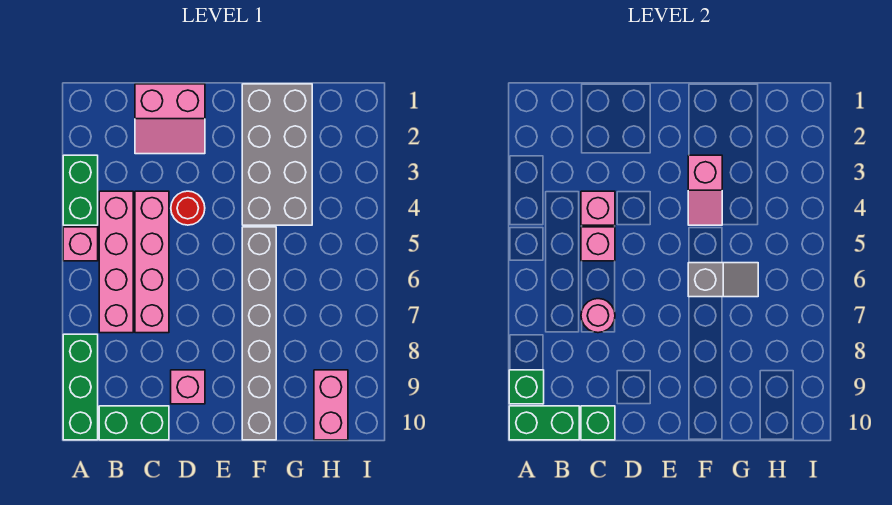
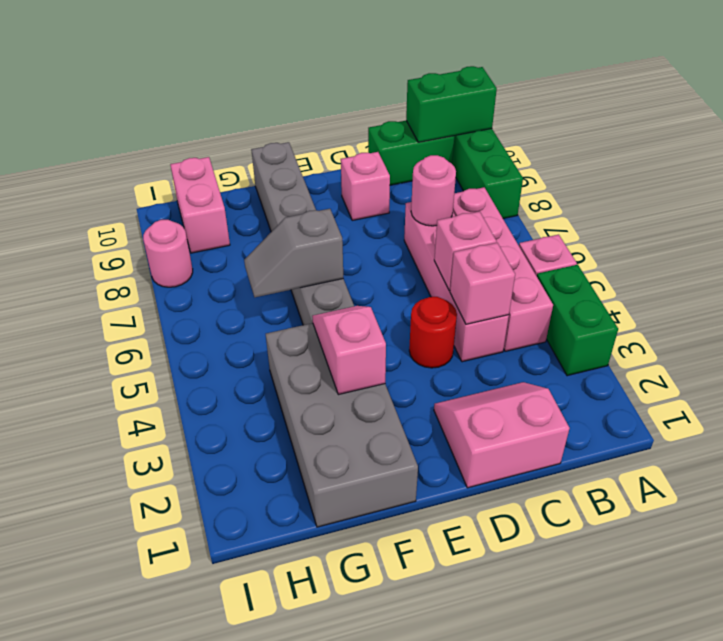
green 1x1 brick [509,370,544,404] -> none
green 1x1 brick [581,406,615,440] -> none
none -> pink 1x1 round brick [143,220,193,287]

